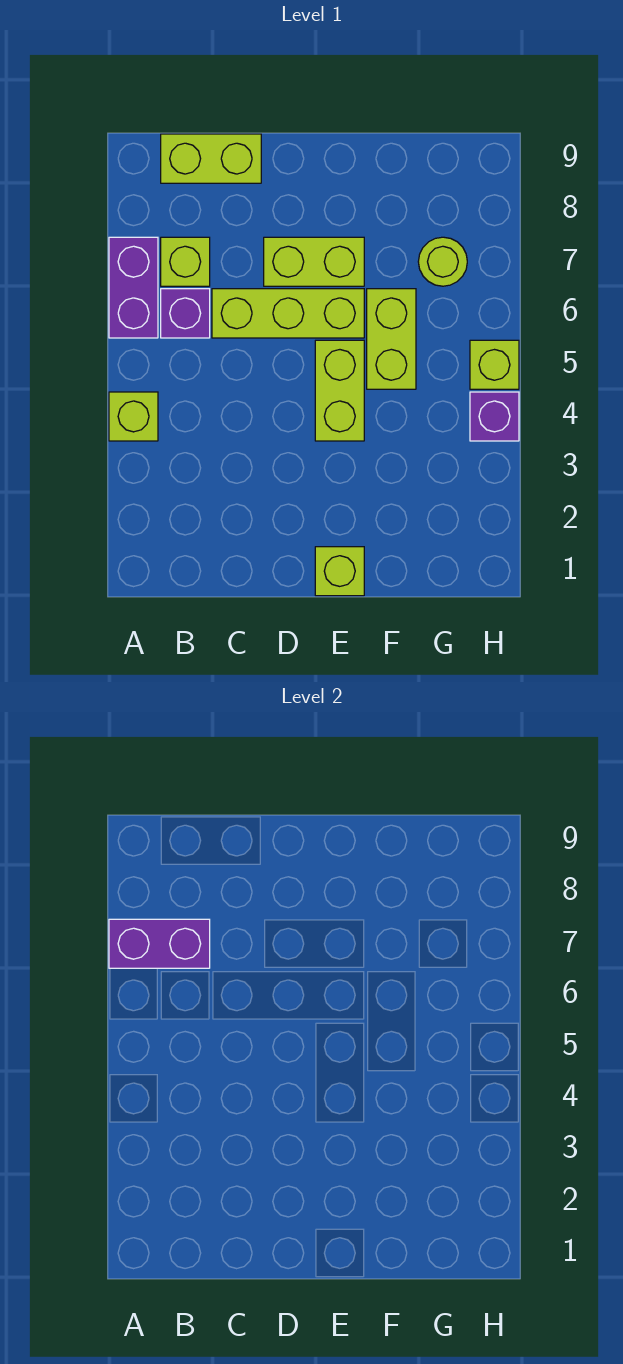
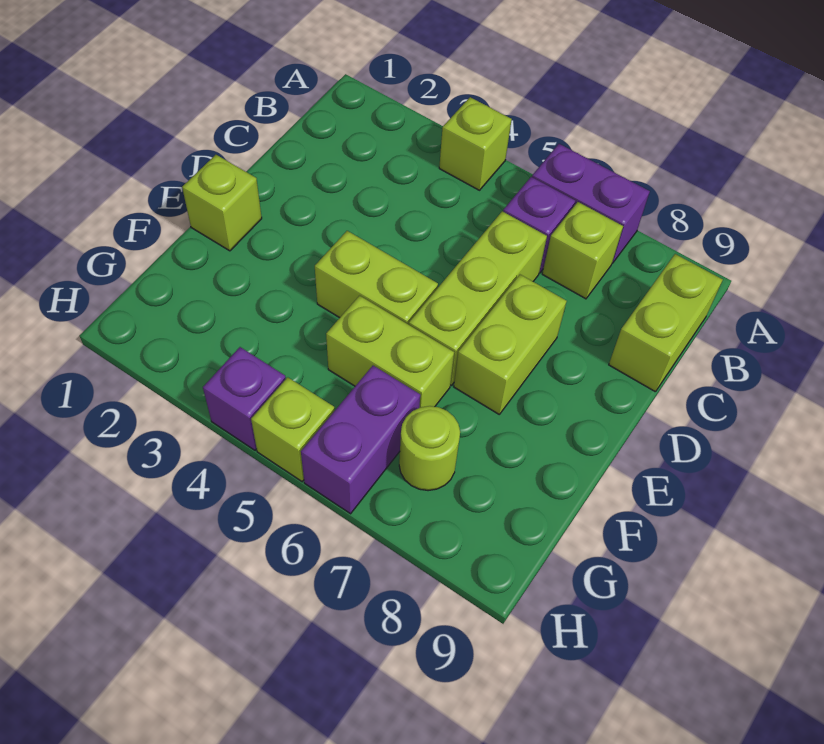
purple 1x2 brick [109,919,210,968] -> purple 1x2 brick moved to [301,366,420,514]

